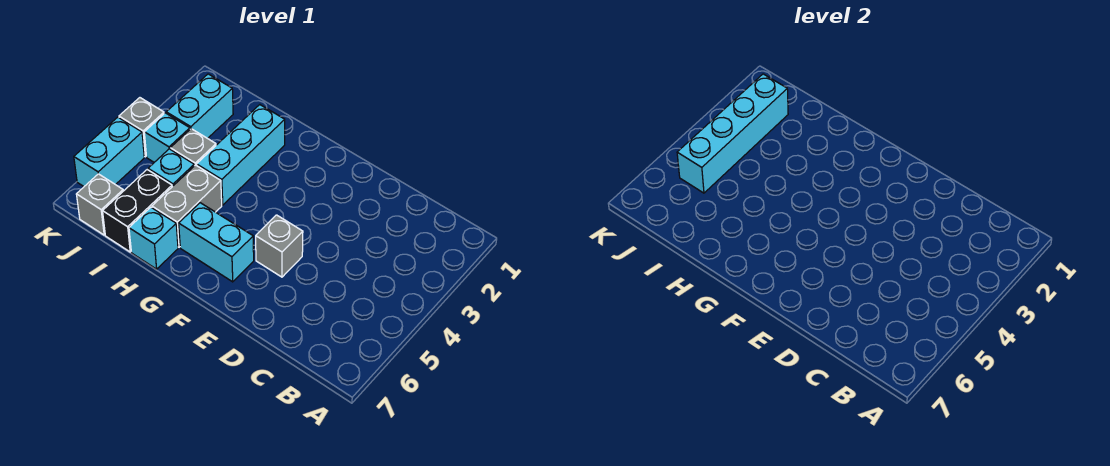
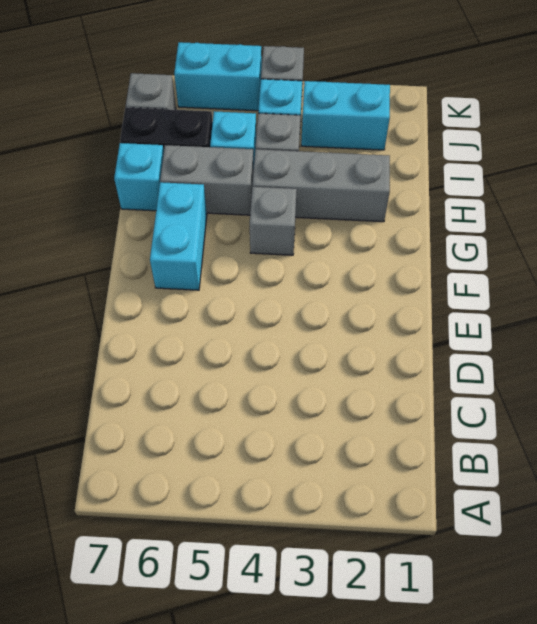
grey 1x1 brick [256,215,303,277] -> grey 1x1 brick moved to [250,187,297,255]
cyan 1x3 brick [197,105,285,205] -> grey 1x3 brick [253,149,390,222]
cyan 1x4 brick [677,74,788,193] -> none

